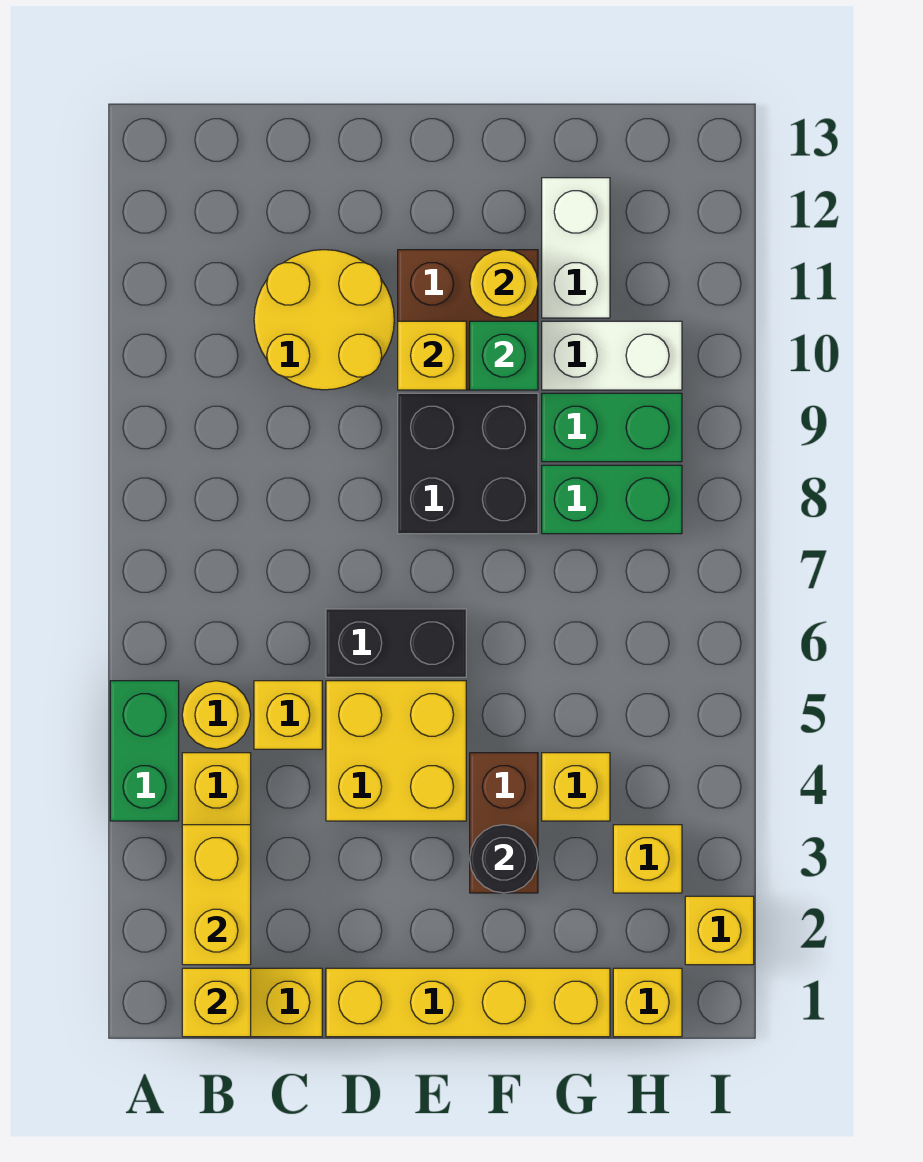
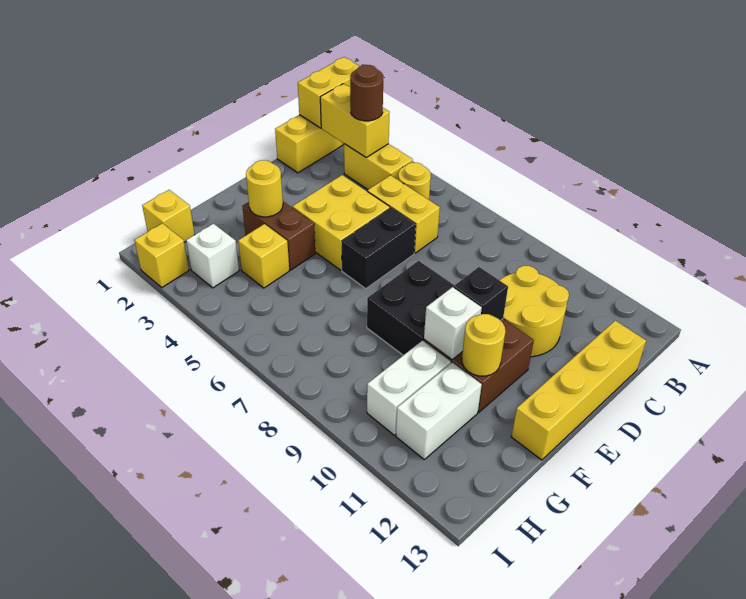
green 1x2 brick [110,681,179,821] -> none
yellow 1x1 brick [182,968,251,1037] -> yellow 1x2 brick [298,57,359,128]
none -> brown 1x1 round brick [350,65,383,121]
yellow 1x1 brick [254,681,322,749] -> yellow 1x2 brick [367,175,440,253]
yellow 1x4 brick [326,968,610,1037] -> yellow 1x4 brick moved to [511,320,646,460]
yellow 1x1 brick [398,321,466,390] -> black 1x1 brick [454,267,508,321]
black 1x1 round brick [470,825,538,893] -> yellow 1x1 round brick [246,160,283,217]
green 1x1 brick [470,321,538,390] -> white 1x1 brick [424,287,482,360]
green 1x2 brick [542,465,682,534] -> none
green 1x2 brick [542,393,682,462] -> none
white 1x2 brick [542,178,610,318] -> white 1x2 brick turned to [396,363,482,459]
yellow 1x1 brick [613,825,682,893] -> white 1x1 brick [186,224,239,288]

